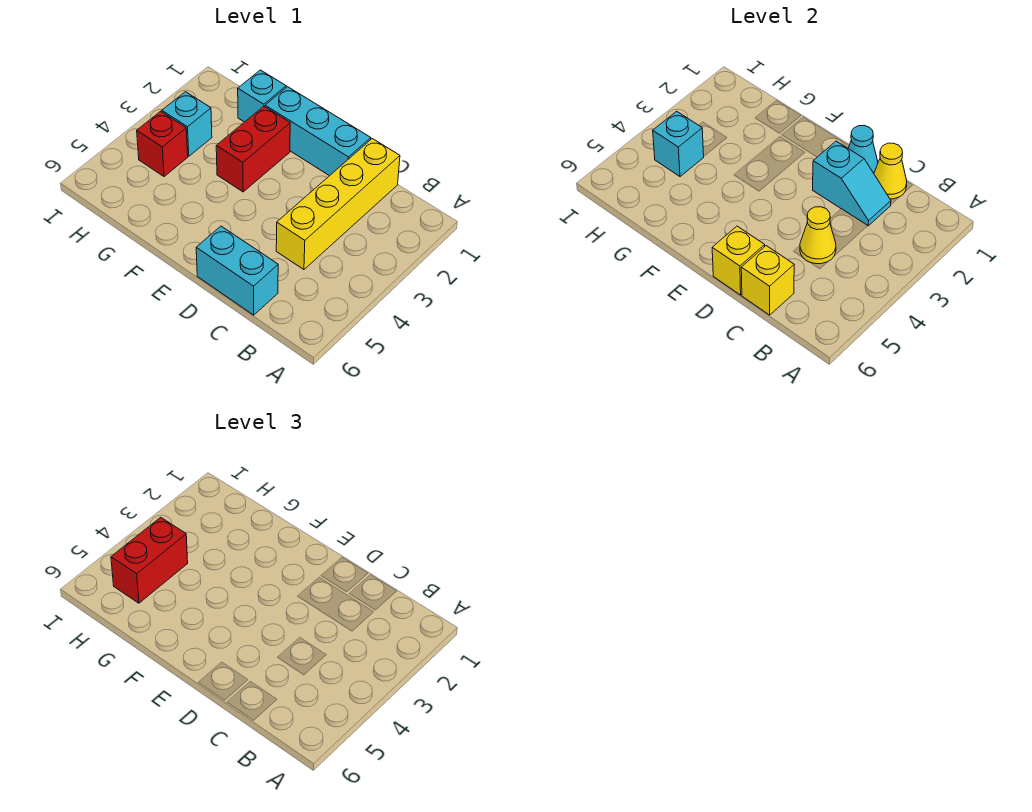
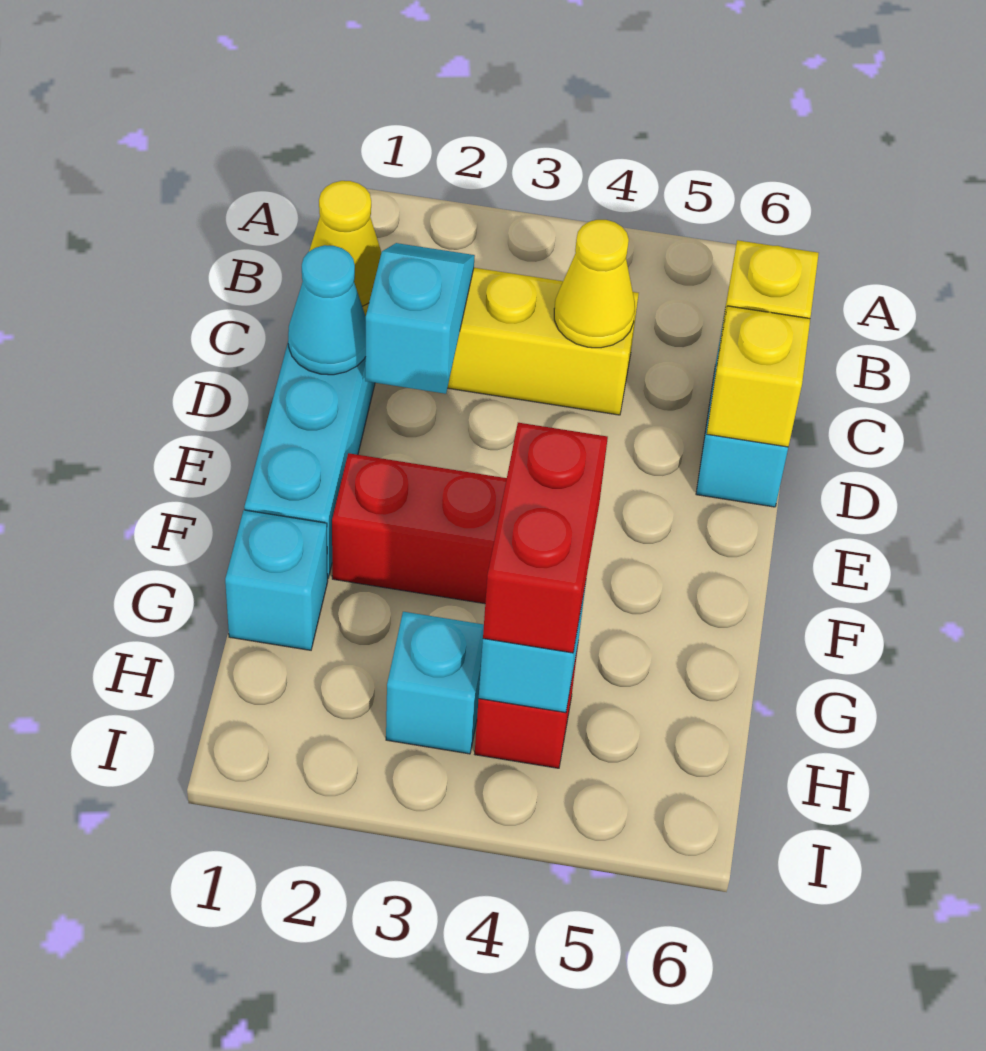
red 1x2 brick [111,517,188,603] -> red 1x2 brick turned to [483,422,608,653]

